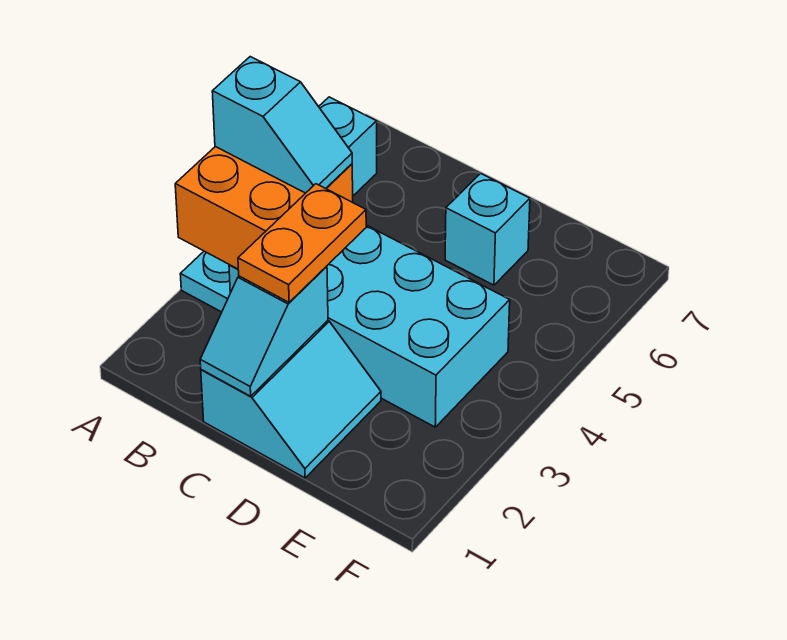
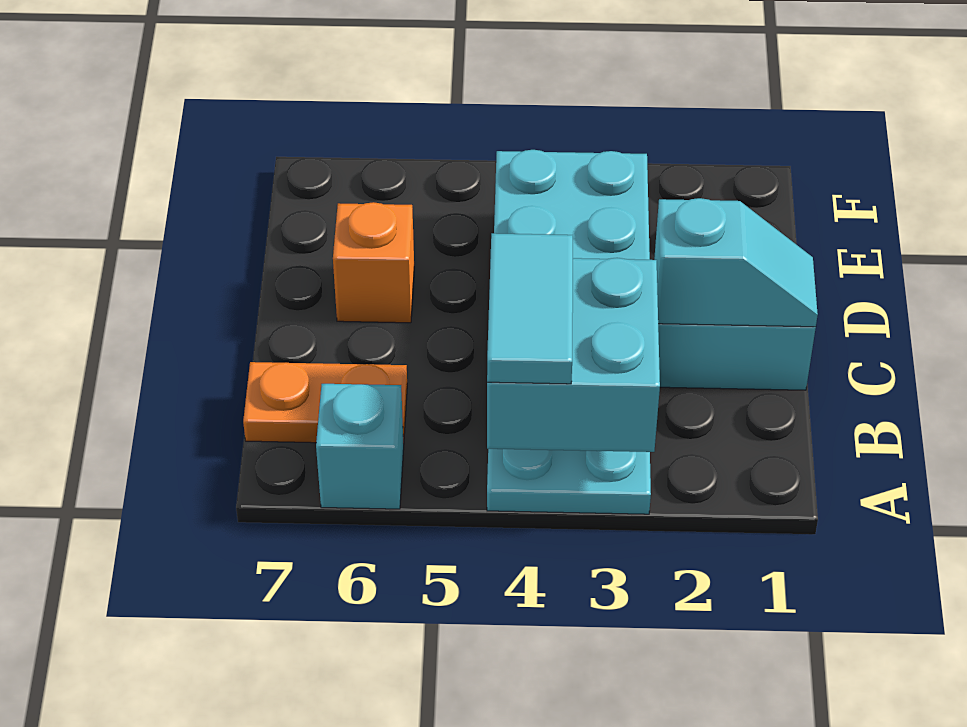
orange 2x2 brick [175,147,353,269] -> cyan 2x2 brick [487,258,660,452]
cyan 1x2 slope [212,57,352,193] -> cyan 1x2 tile [487,233,573,384]
orange 1x2 plate [238,184,366,302] -> orange 1x2 plate moved to [243,362,407,443]
cyan 1x1 brick [445,173,530,285] -> orange 1x1 brick [333,202,414,323]

